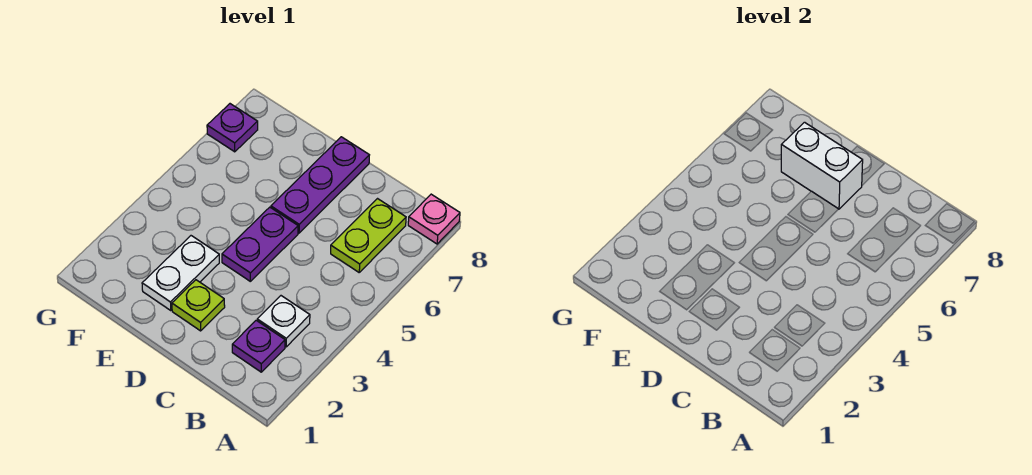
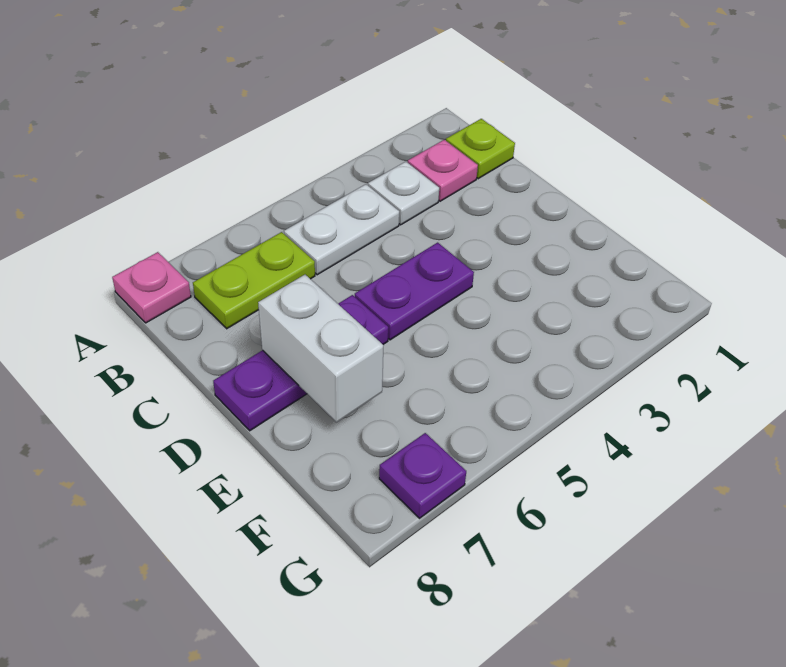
purple 1x1 plate [232,320,285,372] -> pink 1x1 plate [408,140,478,201]
lime 1x1 plate [172,280,225,331] -> lime 1x1 plate moved to [446,119,515,179]
white 1x2 plate [142,236,219,310] -> white 1x2 plate moved to [284,184,399,275]

